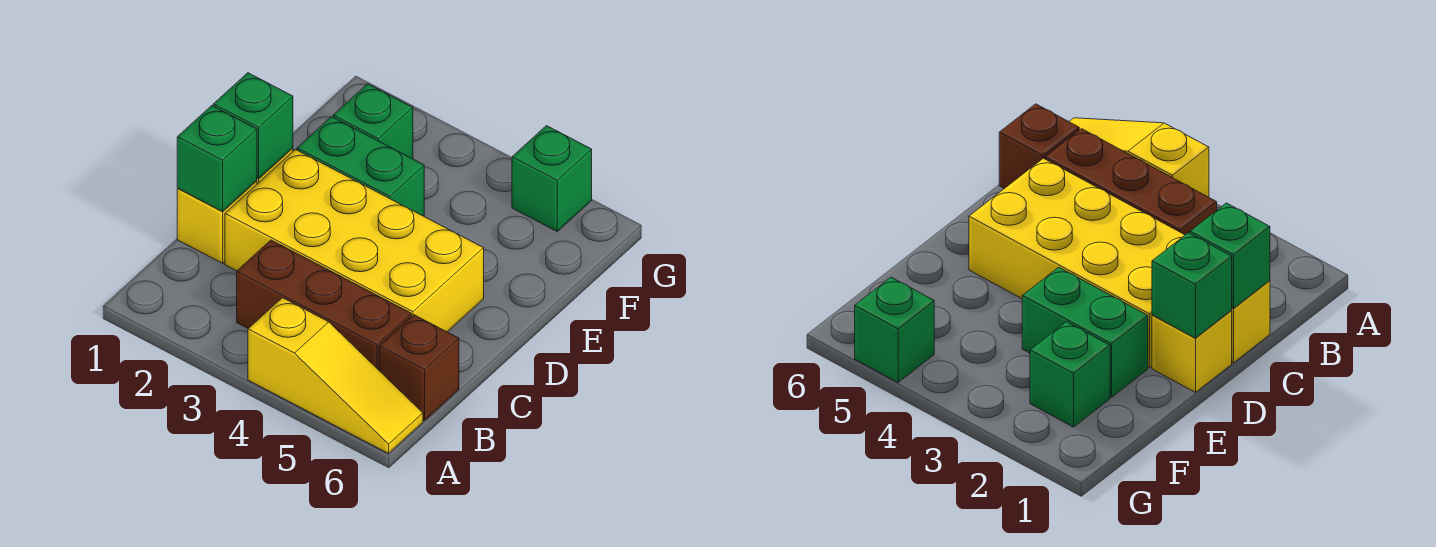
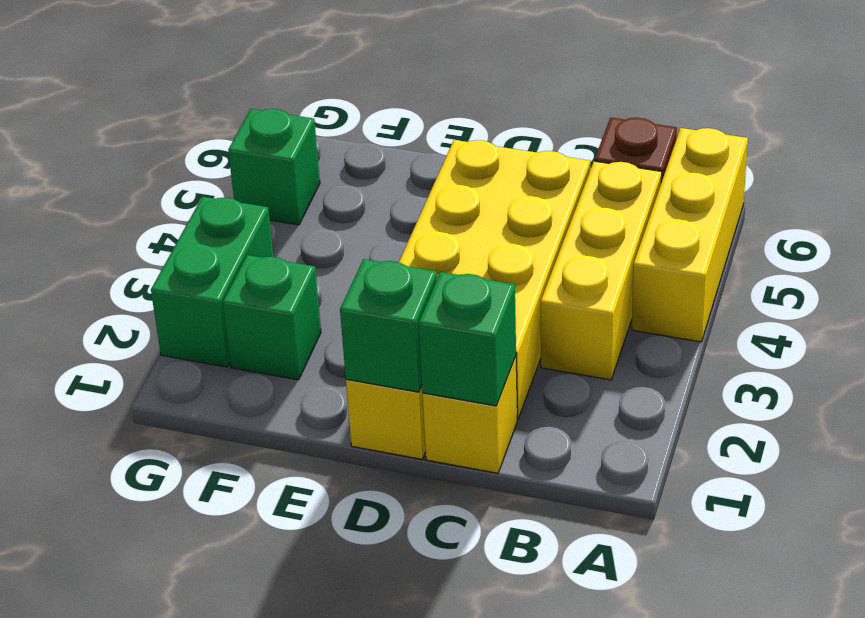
yellow 1x3 slope [248,298,423,453] -> yellow 1x3 brick [632,128,748,342]
brown 1x3 brick [237,240,411,370] -> yellow 1x3 brick [541,161,662,380]
green 1x2 brick [297,117,424,216] -> green 1x2 brick moved to [151,197,273,367]

